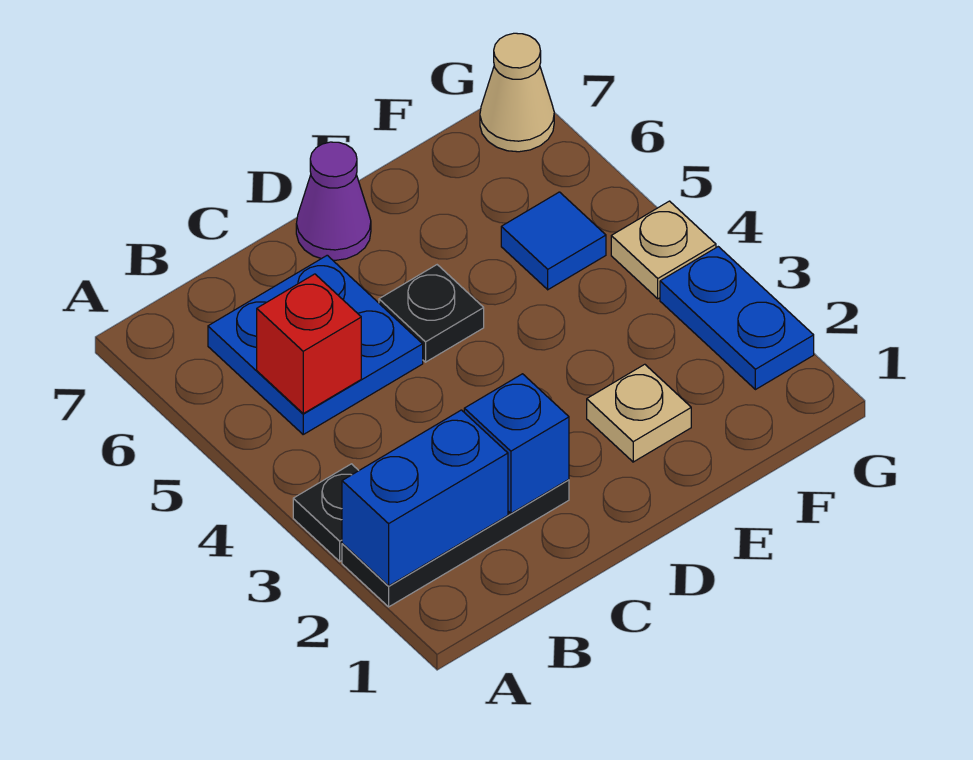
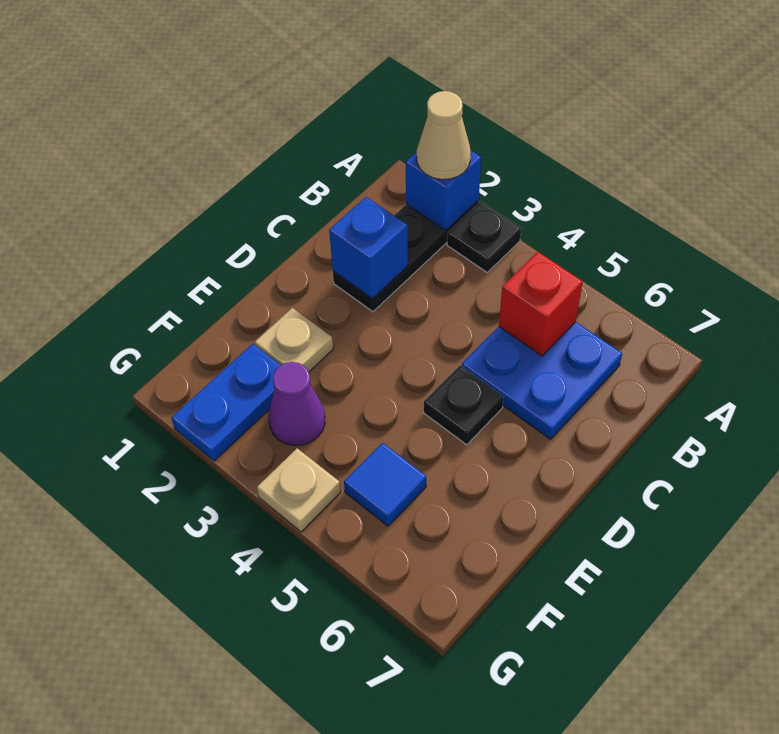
blue 1x2 brick [342,410,508,586] -> blue 1x1 brick [406,150,481,230]
purple 1x1 cone [296,142,371,260] -> purple 1x1 cone moved to [269,362,325,445]
blue 1x2 plate [660,247,814,390] -> blue 1x2 plate turned to [171,344,280,461]
tan 1x1 cone [480,33,554,152] -> tan 1x1 cone moved to [417,91,471,180]

